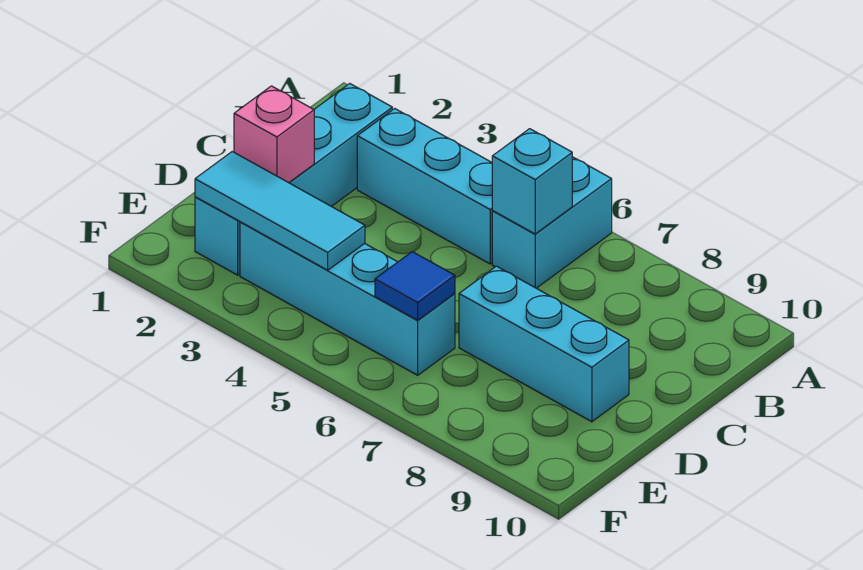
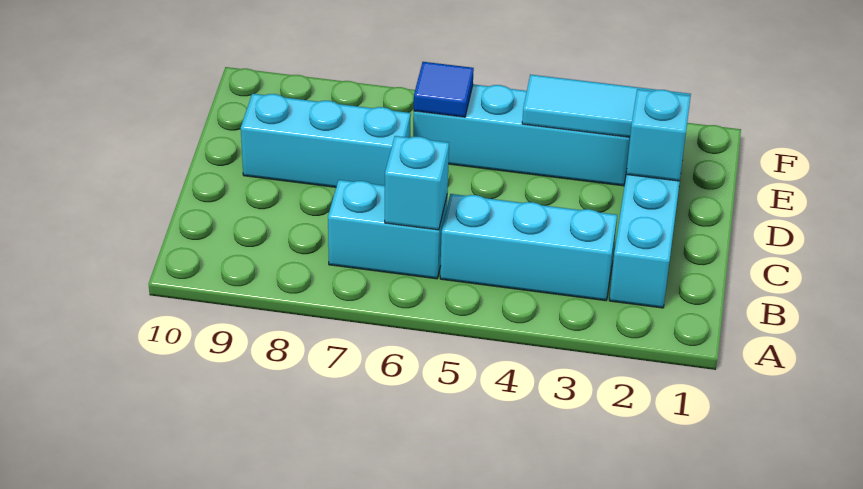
cyan 1x2 brick [492,157,612,288] -> cyan 1x2 brick turned to [328,180,447,279]
pink 1x1 brick [234,86,314,183] -> cyan 1x1 brick [626,89,691,181]

